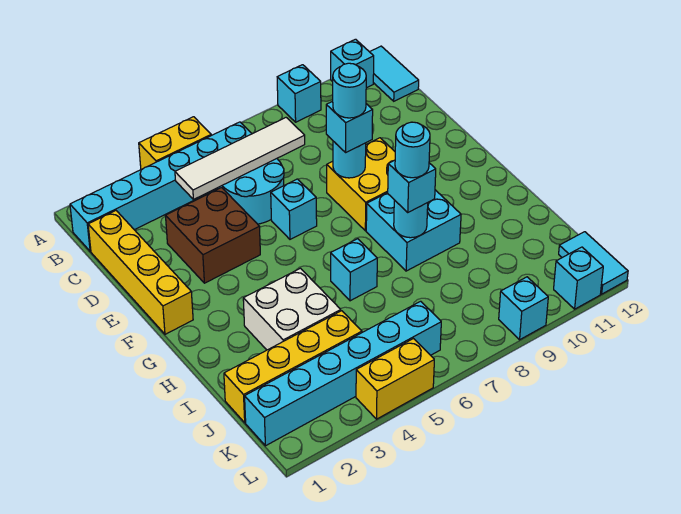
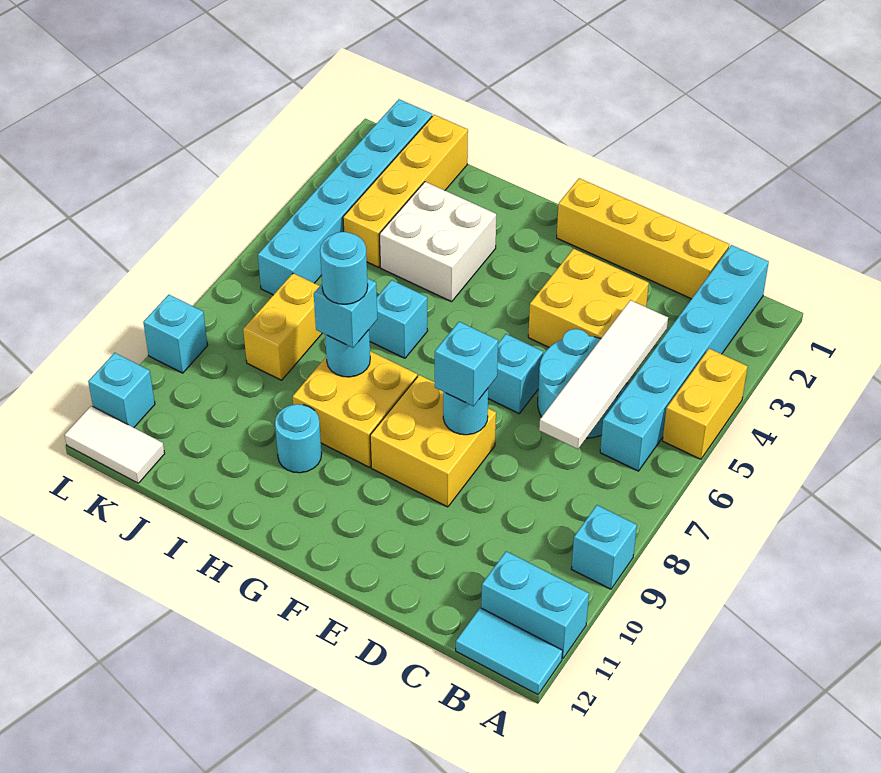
cyan 1x1 brick [331,39,374,88] -> cyan 1x2 brick [481,551,589,659]
brown 2x2 brick [166,188,260,283] -> yellow 2x2 brick [528,249,649,347]
cyan 1x1 round brick [333,63,366,118] -> cyan 1x1 round brick moved to [275,404,322,473]
cyan 2x2 brick [366,190,461,271] -> yellow 2x2 brick [293,351,417,467]
cyan 1x2 tile [559,232,628,294] -> white 1x2 tile [65,406,165,483]
yellow 1x2 brick [356,339,434,419] -> yellow 1x2 brick moved to [243,273,322,380]

